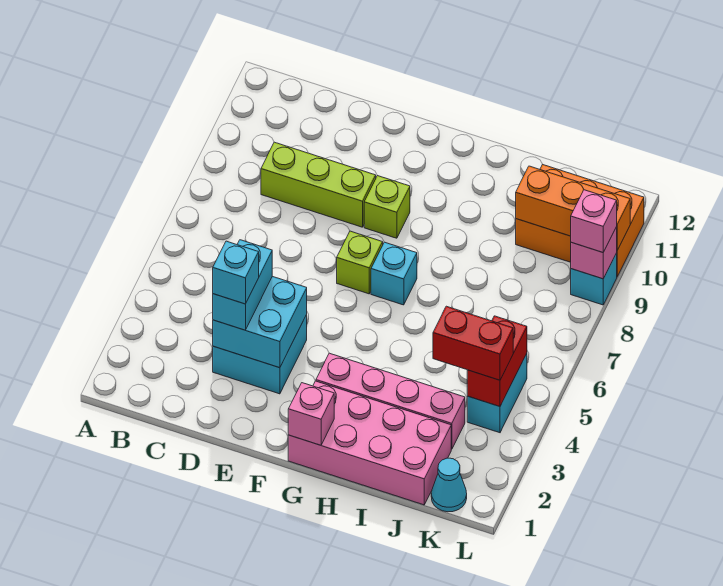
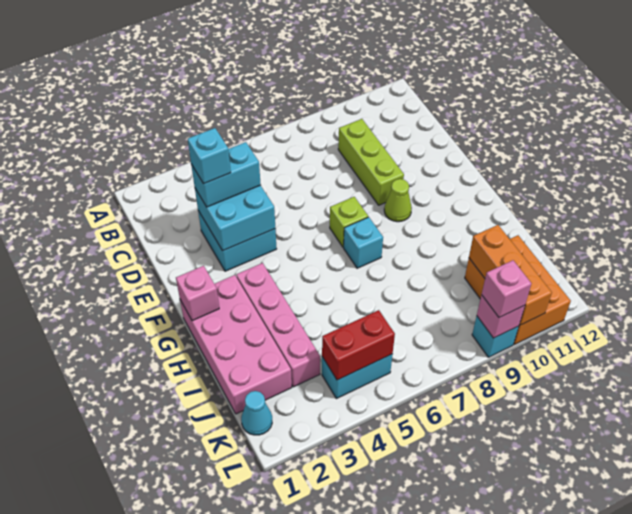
lime 1x1 brick [364,176,410,238] -> lime 1x1 cone [384,179,412,222]
red 1x2 brick [433,306,513,380] -> none

